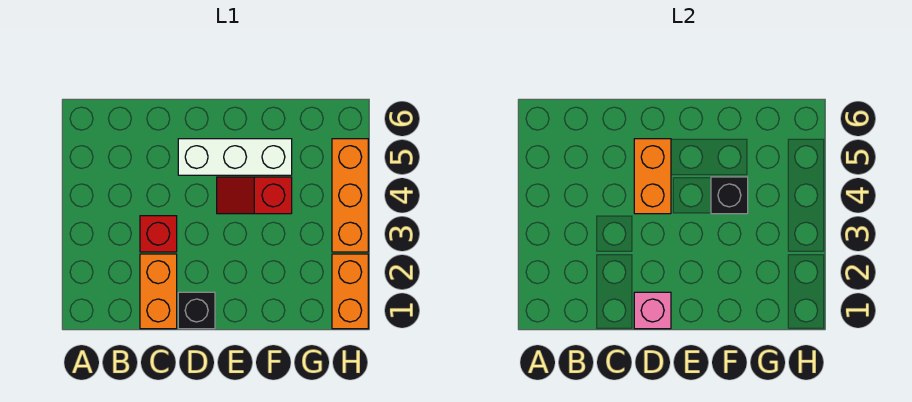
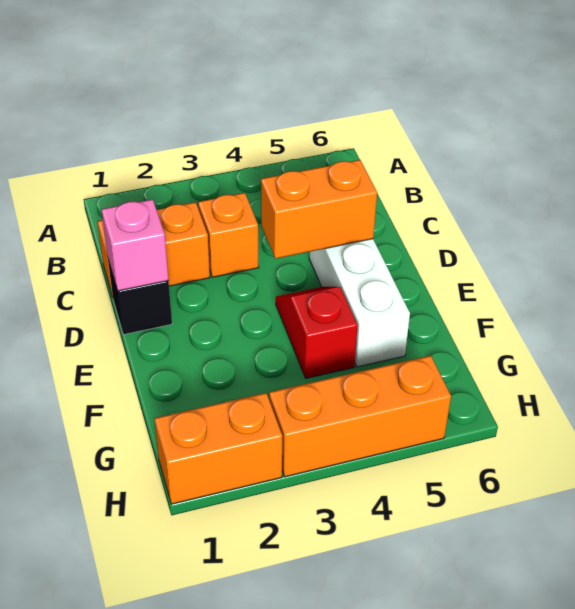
red 1x1 brick [140,216,177,252] -> orange 1x1 brick [198,193,259,277]
black 1x1 brick [711,177,748,214] -> none

